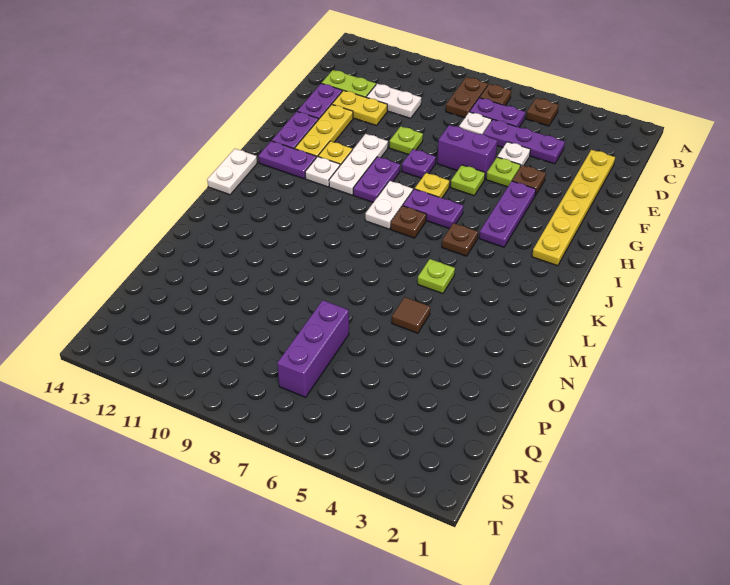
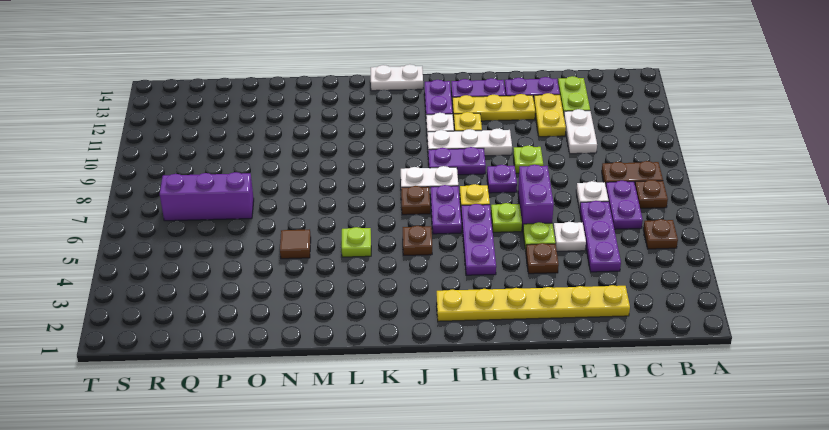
purple 1x3 plate [479,181,536,247] -> purple 1x3 plate turned to [461,204,496,275]

